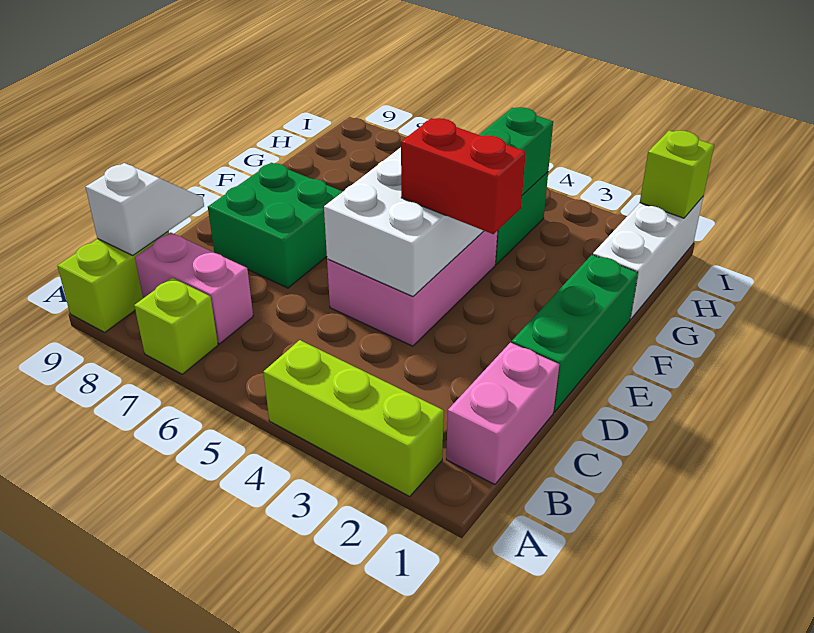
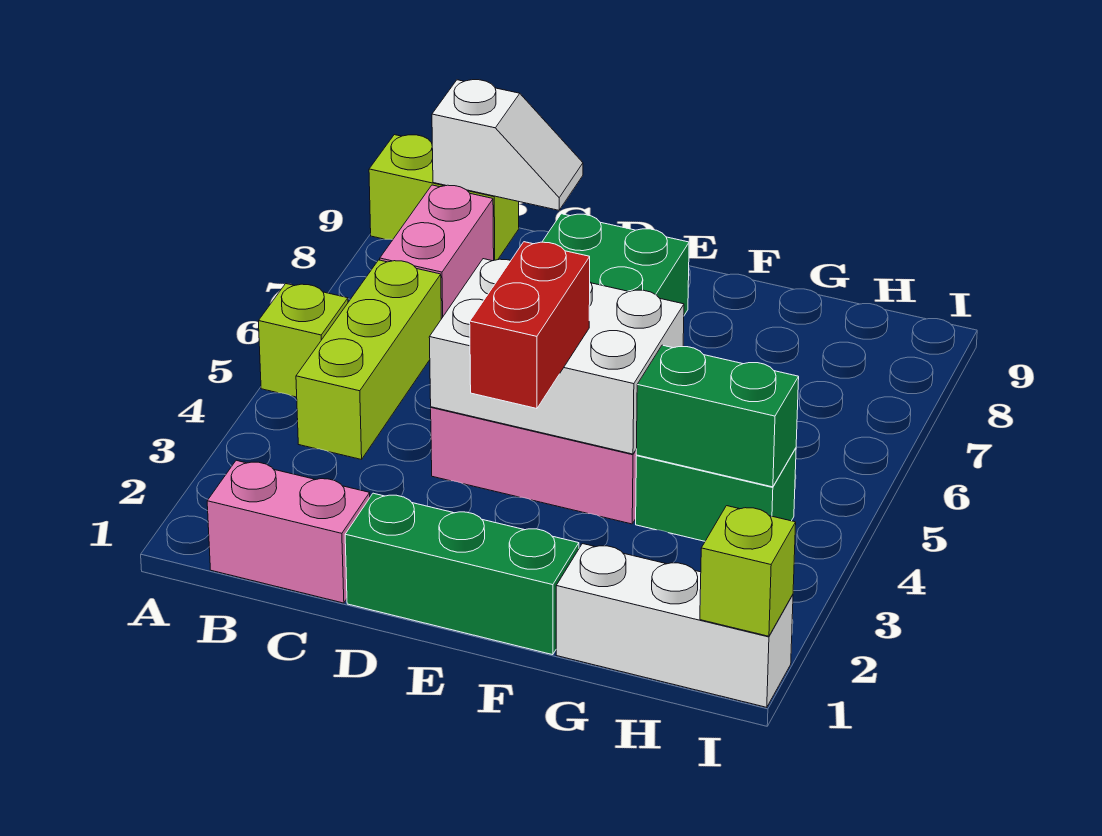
lime 1x3 brick [264,340,444,496] -> lime 1x3 brick moved to [296,260,441,460]
lime 1x1 brick [134,278,218,374] -> lime 1x1 brick moved to [259,284,348,397]

